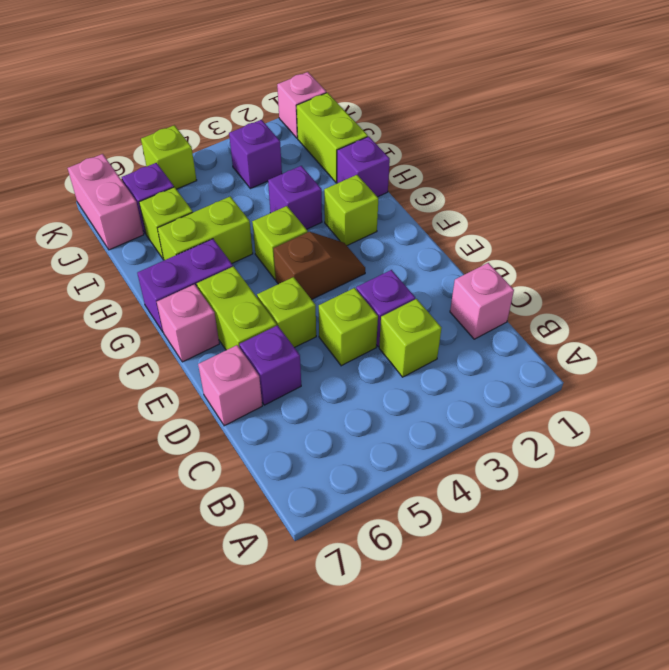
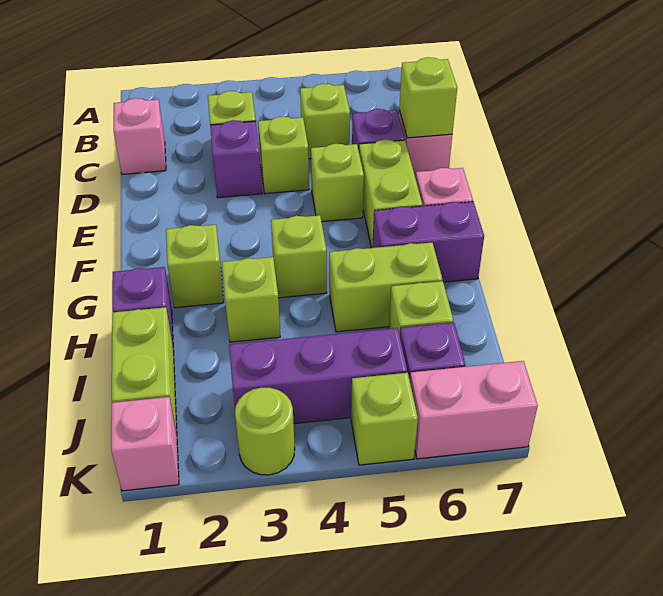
none -> lime 1x1 brick [300,84,350,159]
none -> lime 1x1 brick [399,57,457,138]
brown 1x2 slope [274,232,365,300] -> none
purple 1x1 brick [268,166,322,229] -> lime 1x1 brick [222,257,280,342]
purple 1x1 brick [229,120,282,189] -> purple 1x3 brick [229,328,407,424]
pink 1x2 brick [68,154,144,250] -> pink 1x2 brick turned to [410,361,538,459]
none -> lime 1x1 round brick [235,388,295,475]

